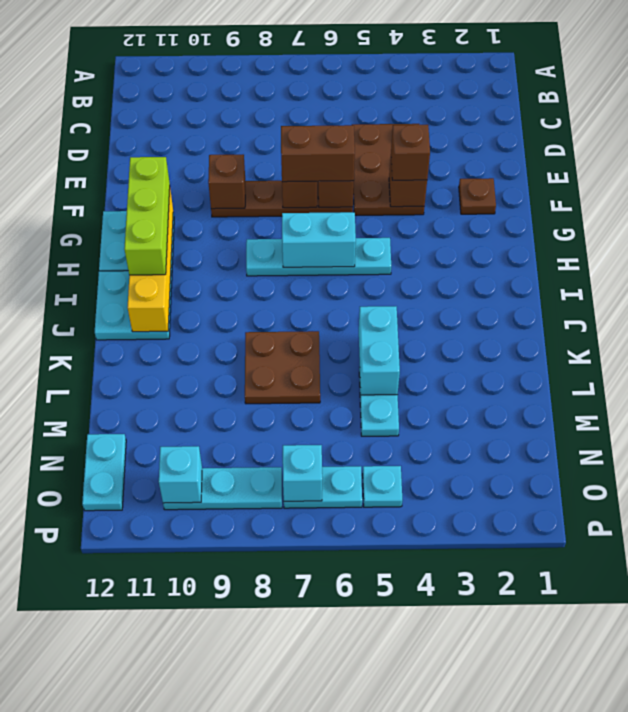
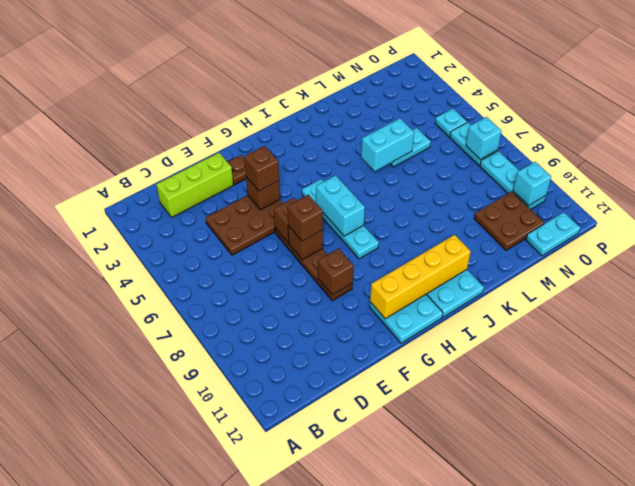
brown 1x2 brick [281,125,355,182] -> brown 1x1 brick [287,195,323,241]
lime 1x3 brick [124,157,170,275] -> lime 1x3 brick moved to [156,153,233,217]
brown 2x2 plate [245,331,320,404] -> brown 2x2 plate moved to [474,192,544,251]

